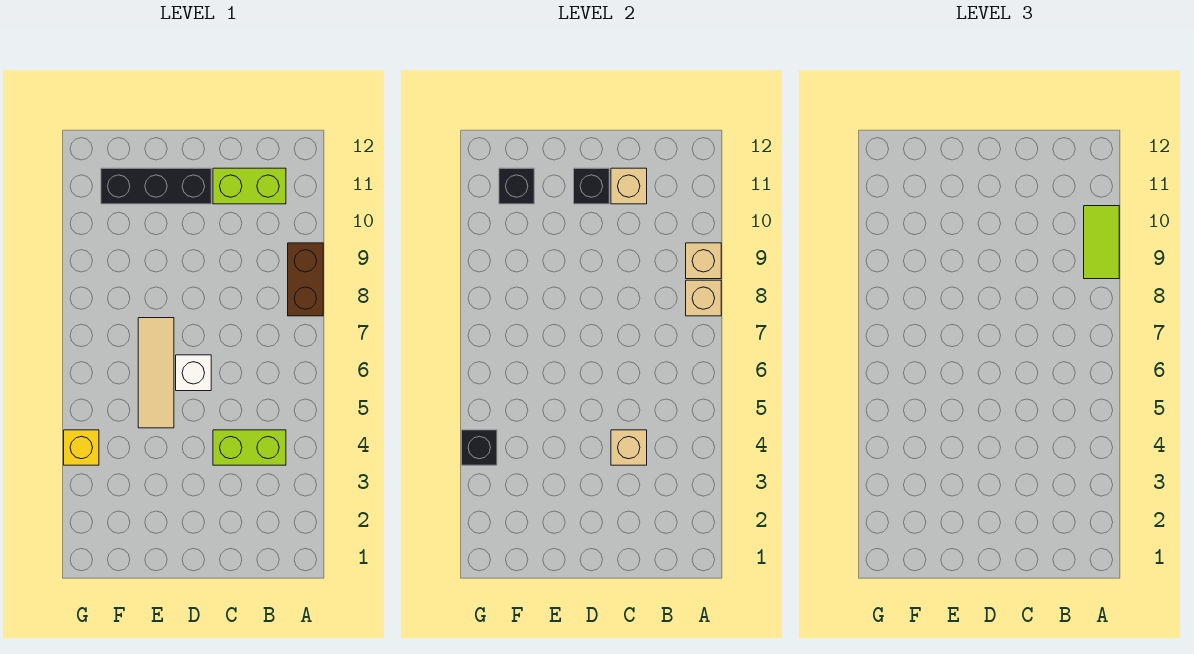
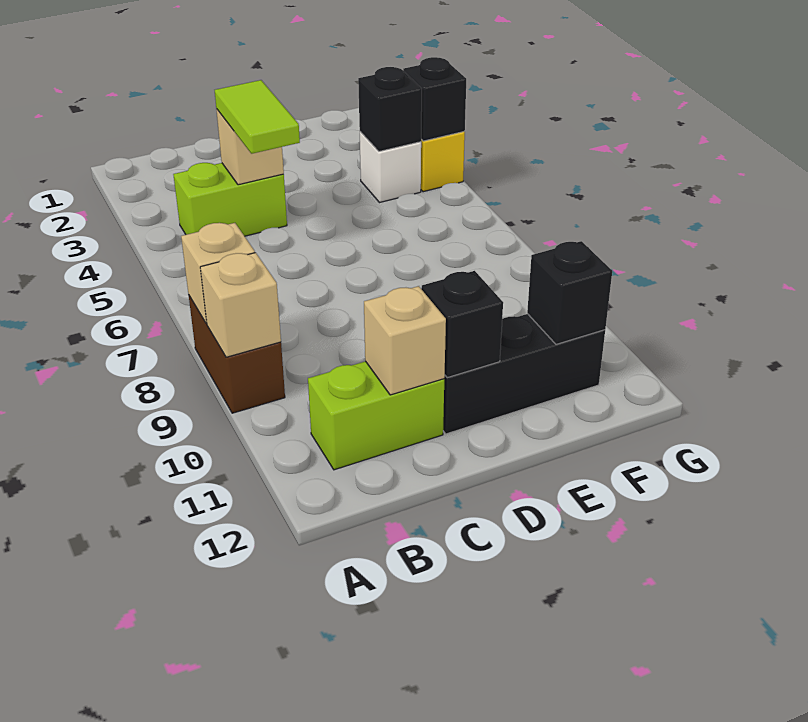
lime 1x2 tile [1084,206,1119,279] -> lime 1x2 tile moved to [215,80,300,154]
white 1x1 brick [176,355,211,391] -> white 1x1 brick moved to [360,132,421,203]
tan 1x3 tile [138,318,174,428] -> none
none -> black 1x1 brick [358,67,422,151]

